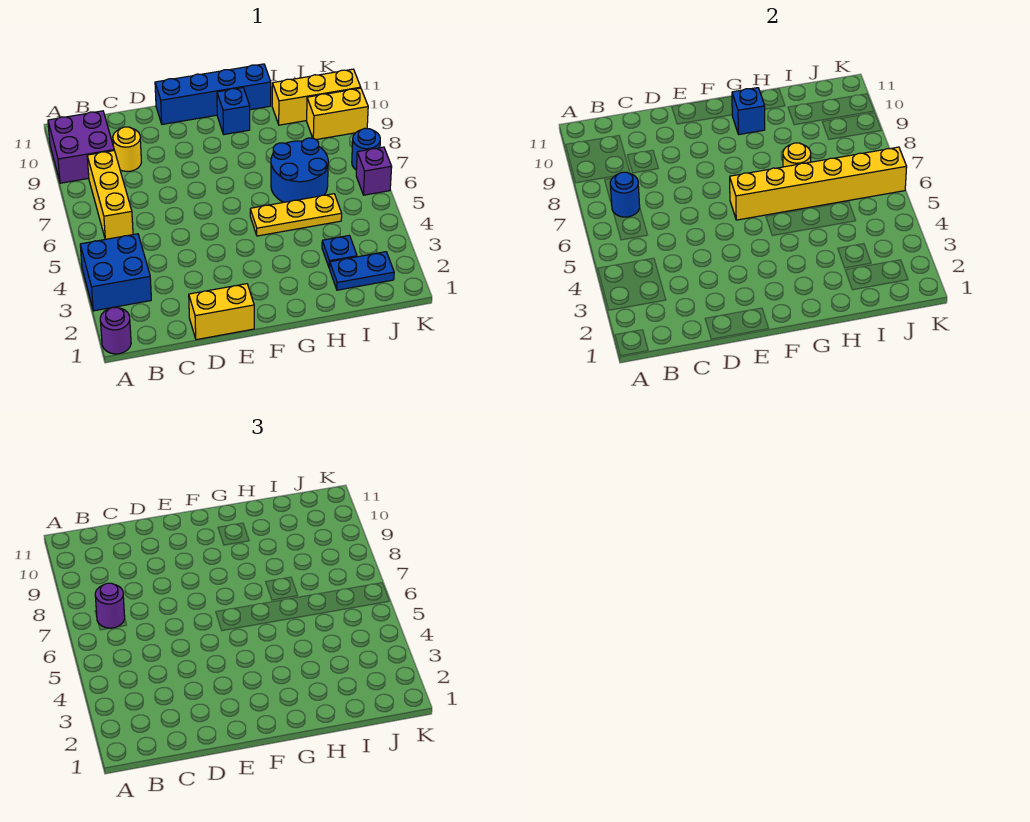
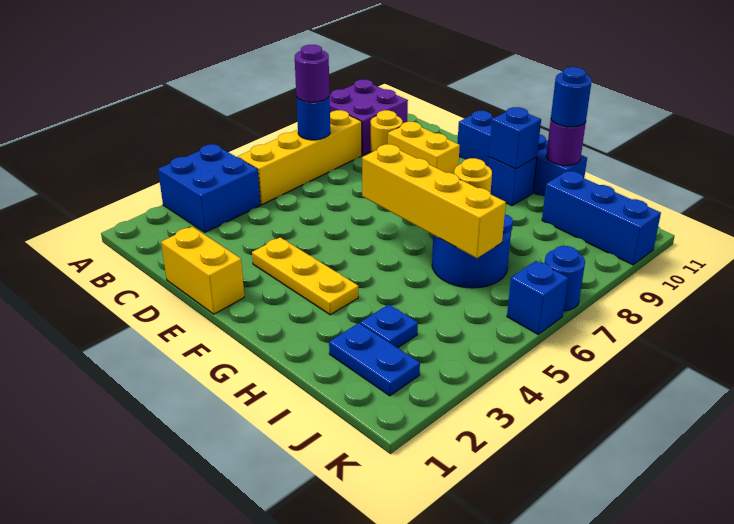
purple 1x1 round brick [100,308,131,354] -> purple 1x1 round brick moved to [546,120,586,166]
yellow 1x3 brick [87,151,133,239] -> yellow 1x4 brick [238,110,362,205]
yellow 1x6 brick [730,147,907,220] -> yellow 1x4 brick [362,144,506,258]
yellow 1x3 plate [250,194,342,236] -> yellow 1x3 plate moved to [252,238,358,315]
none -> blue 1x1 round brick [551,67,592,127]
yellow 1x3 brick [272,69,361,125] -> blue 1x3 brick [542,171,661,265]
yellow 1x2 brick [307,88,368,140] -> yellow 1x2 brick moved to [388,122,460,174]
purple 1x1 brick [356,147,392,195] -> blue 1x1 brick [507,261,568,334]

